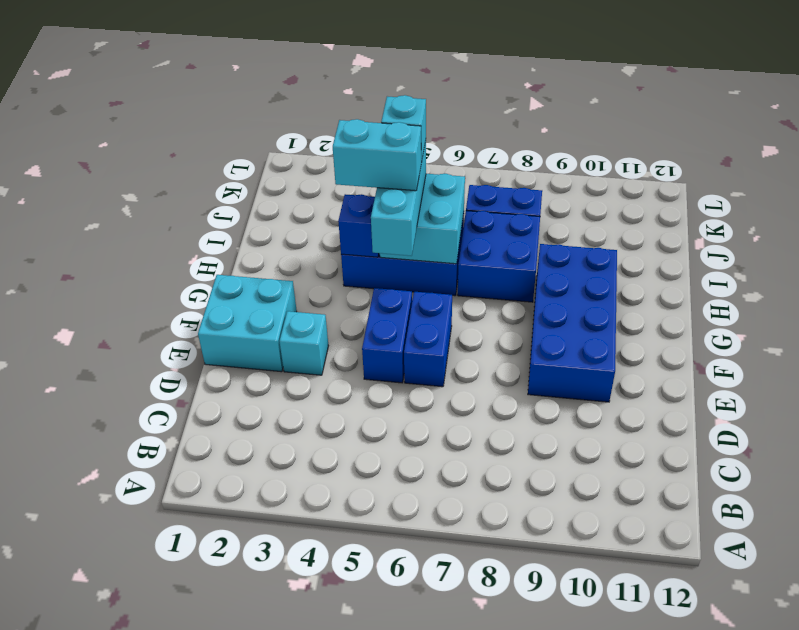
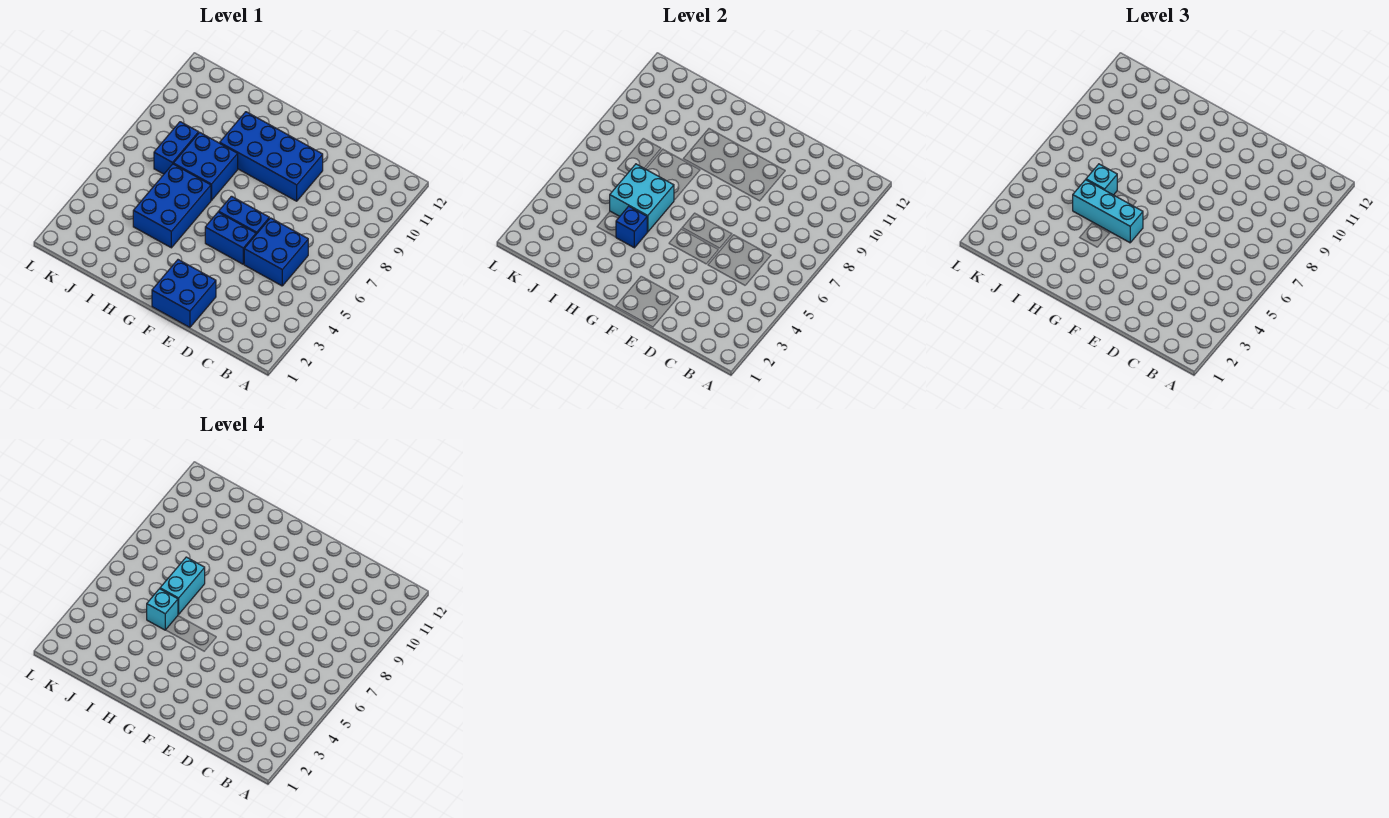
none -> blue 2x2 brick [244,218,308,286]
cyan 2x2 brick [198,275,297,372] -> blue 2x2 brick [152,260,216,327]
cyan 1x1 brick [279,311,329,375] -> cyan 1x1 brick moved to [1086,164,1117,195]
cyan 1x2 brick [333,119,421,191] -> cyan 1x2 brick moved to [160,557,205,614]

